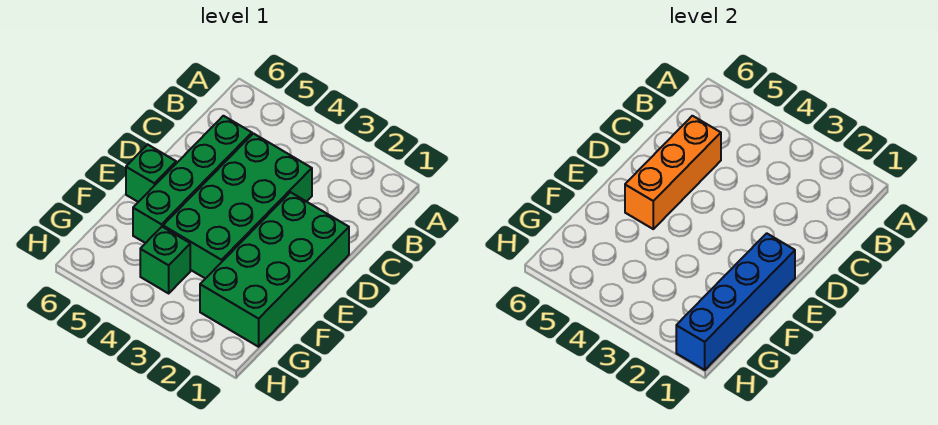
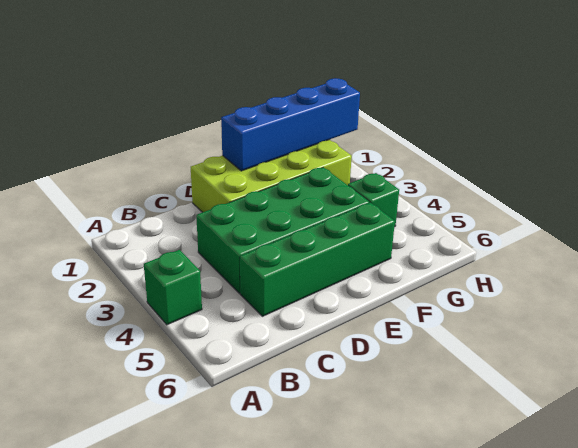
orange 1x3 brick [625,116,721,229] -> none
green 2x4 brick [200,192,349,347] -> lime 2x4 brick [191,140,352,212]
green 1x1 brick [126,145,176,202] -> green 1x1 brick moved to [144,250,202,325]

